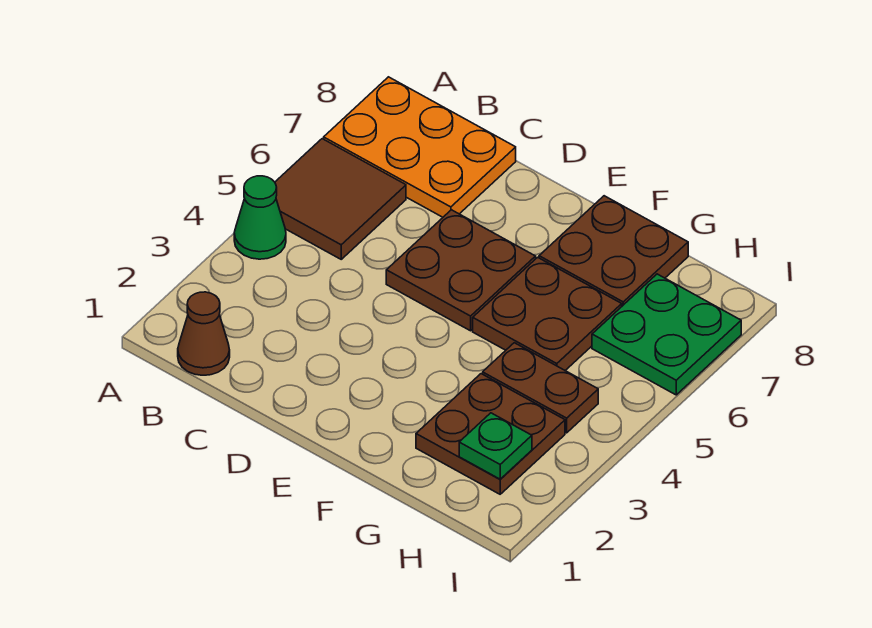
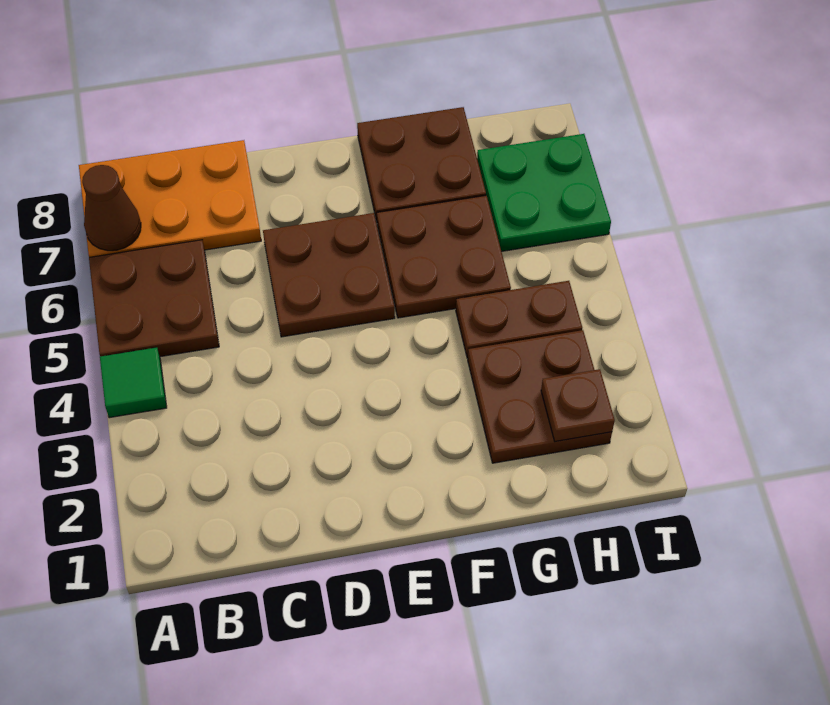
green 1x1 cone [234,176,286,259] -> green 1x1 tile [100,347,167,418]
brown 2x2 tile [275,139,406,259] -> brown 2x2 plate [89,240,219,357]
brown 1x1 cone [178,292,230,375] -> brown 1x1 cone moved to [82,165,141,251]
green 1x1 plate [459,413,532,479] -> brown 1x1 plate [541,369,615,442]

